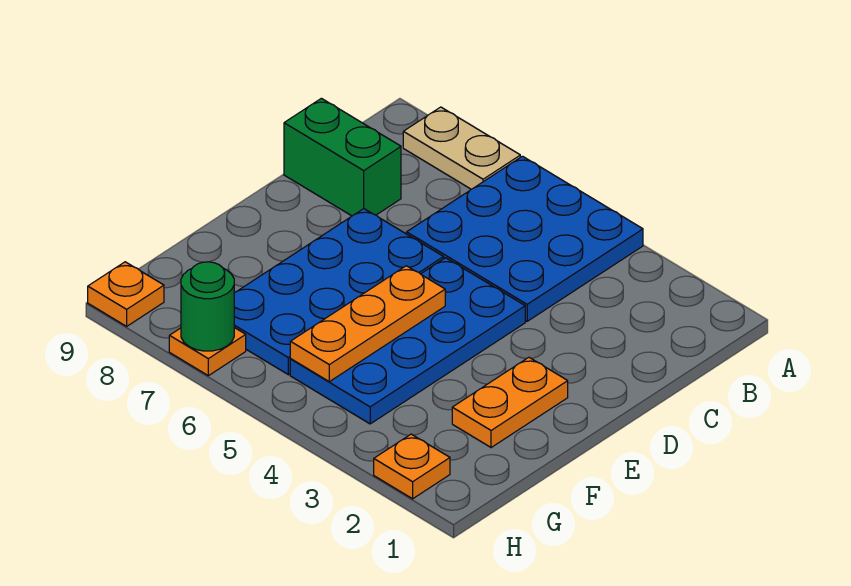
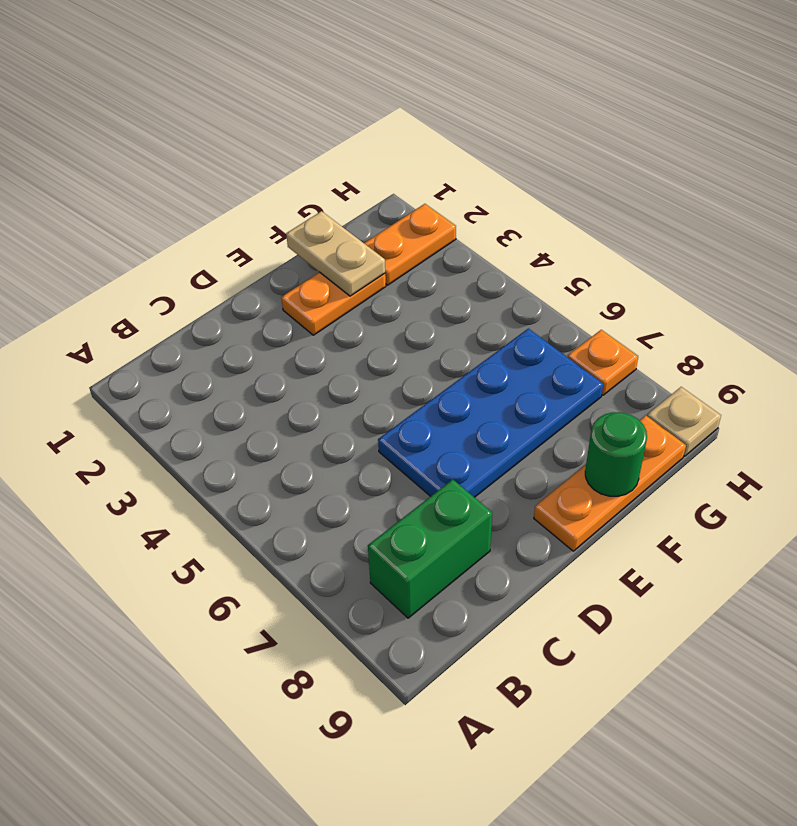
blue 3x3 plate [407,156,643,321] -> none
tan 1x2 plate [403,107,520,189] -> tan 1x2 plate moved to [286,211,385,296]
green 1x2 brick [284,98,401,216] -> green 1x2 brick turned to [368,479,492,618]
blue 2x4 plate [290,258,525,424] -> none
orange 1x3 plate [290,266,445,382] -> orange 1x3 plate moved to [534,416,686,551]
orange 1x1 plate [374,434,450,499] -> orange 1x2 plate [364,204,456,285]
green 1x1 round brick [181,262,234,351] -> green 1x1 round brick moved to [585,412,647,496]
orange 1x1 plate [88,262,164,326] -> tan 1x1 plate [647,387,721,456]

